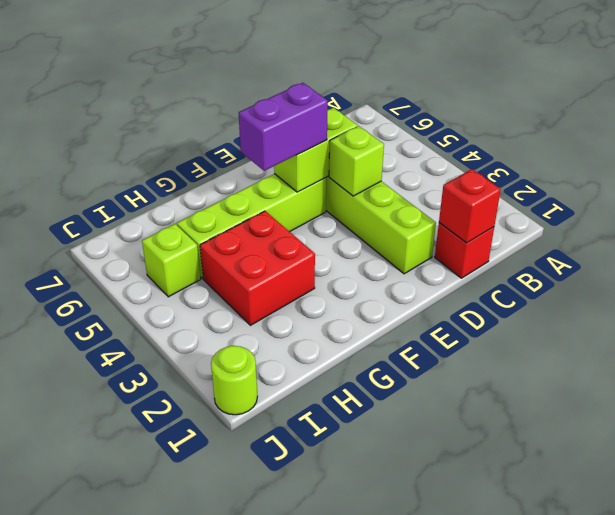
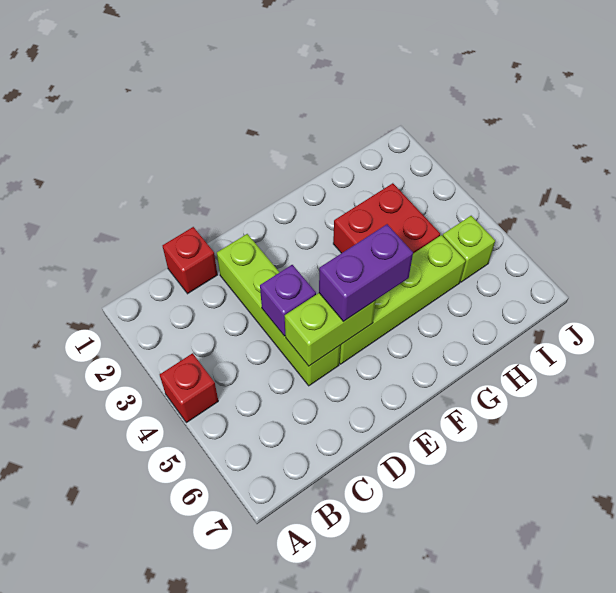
red 1x1 brick [439,169,501,243] -> red 1x1 brick moved to [160,353,218,423]
lime 1x1 brick [329,126,384,196] -> purple 1x1 brick [260,265,316,336]
lime 1x1 round brick [211,346,257,415] -> none

